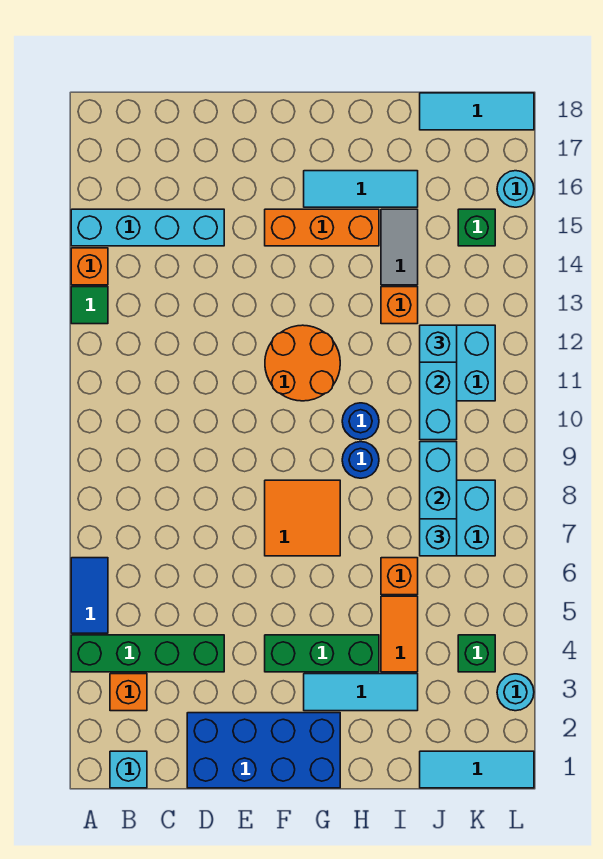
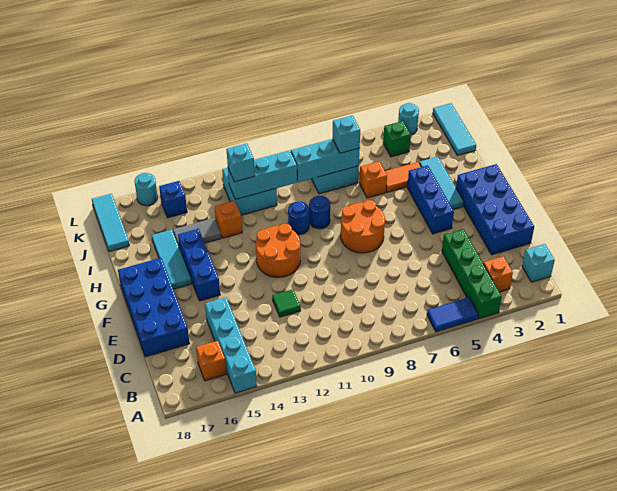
green 1x1 tile [71,287,108,324] -> green 1x1 tile moved to [272,289,301,317]
orange 1x1 brick [71,248,108,285] -> orange 1x1 brick moved to [196,341,226,381]
none -> blue 2x4 brick [118,258,190,357]
green 1x3 brick [265,635,379,672] -> blue 1x3 brick [407,165,454,234]
orange 2x2 tile [265,480,340,556] -> orange 2x2 round brick [341,200,385,253]
orange 1x3 brick [265,209,379,246] -> blue 1x3 brick [178,229,220,301]
green 1x1 brick [458,209,495,246] -> blue 1x1 brick [159,181,187,218]

